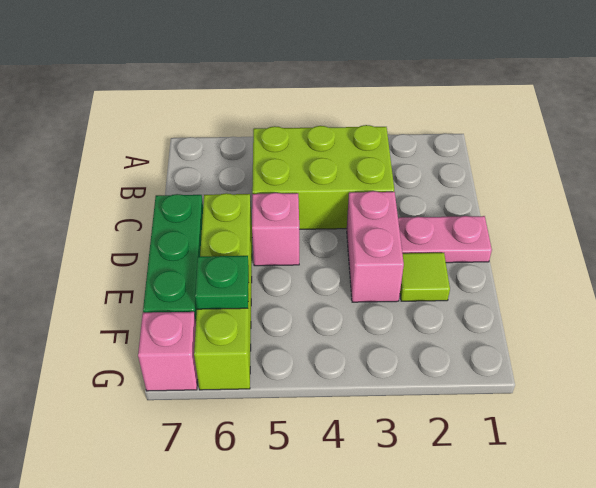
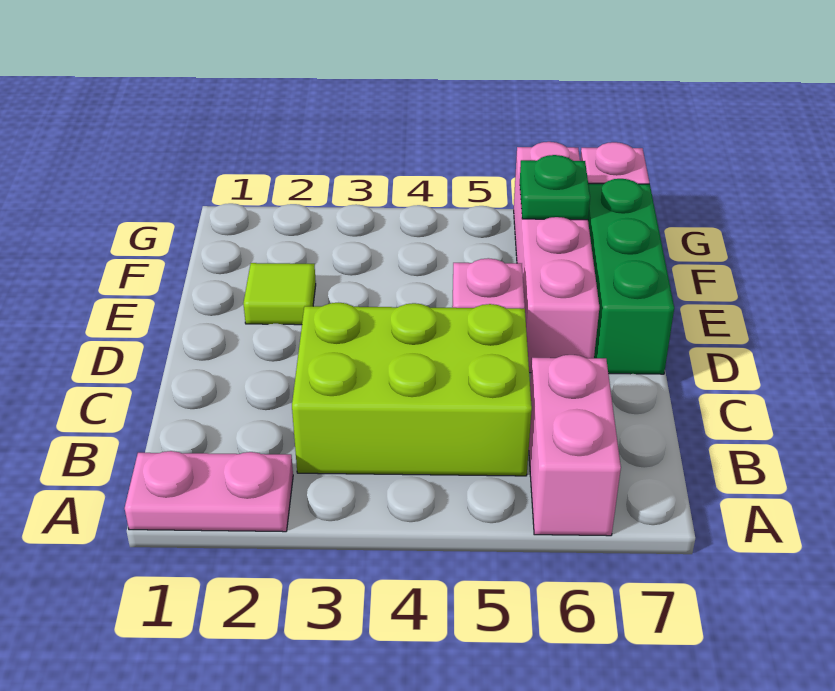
pink 1x2 plate [398,216,492,263] -> pink 1x2 plate moved to [125,451,293,532]
pink 1x2 brick [347,191,404,302] -> pink 1x2 brick moved to [529,355,621,536]
lime 1x4 brick [194,193,252,390] -> pink 1x4 brick [514,142,599,373]

